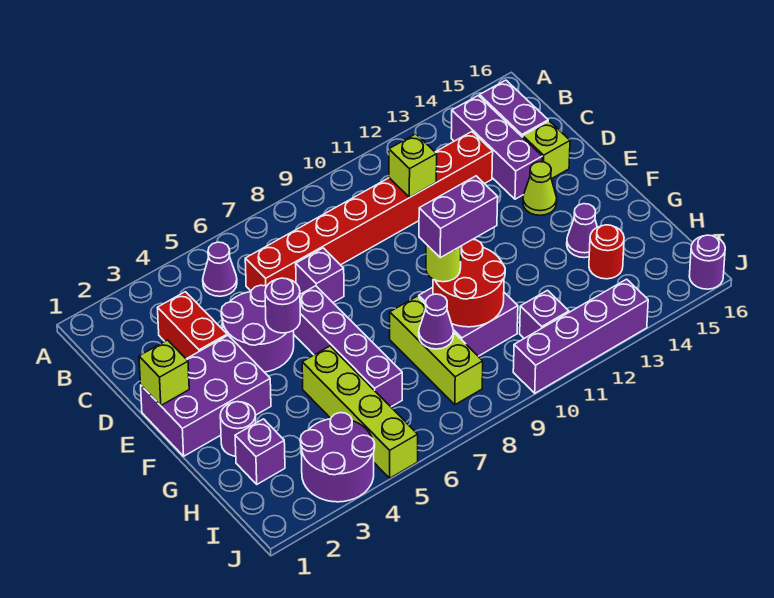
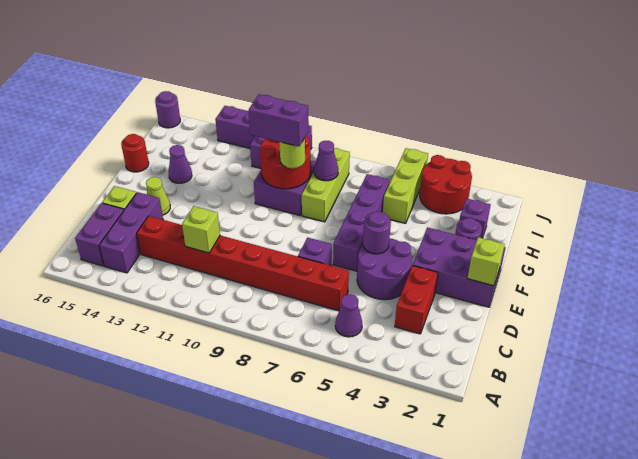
lime 1x4 brick [302,346,418,478] -> lime 1x3 brick [383,148,428,223]
red 1x1 round brick [589,225,624,279] -> red 1x1 round brick moved to [121,134,149,172]
purple 2x2 round brick [300,413,375,502] -> red 2x2 round brick [420,155,472,214]

